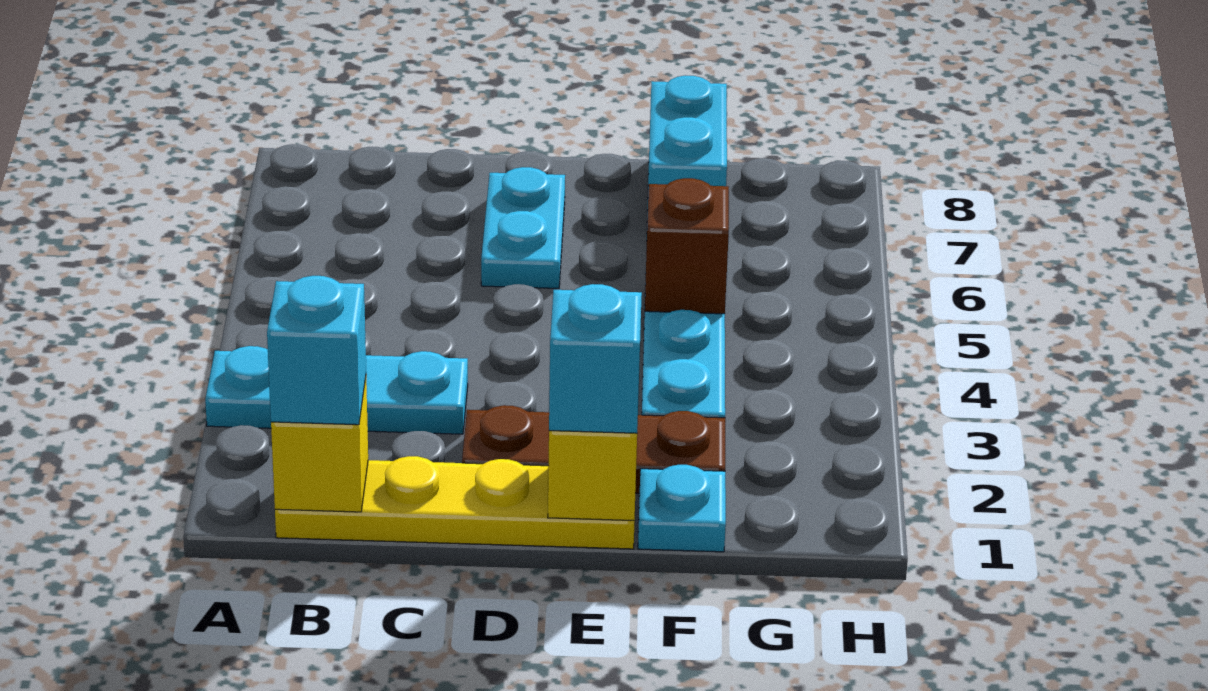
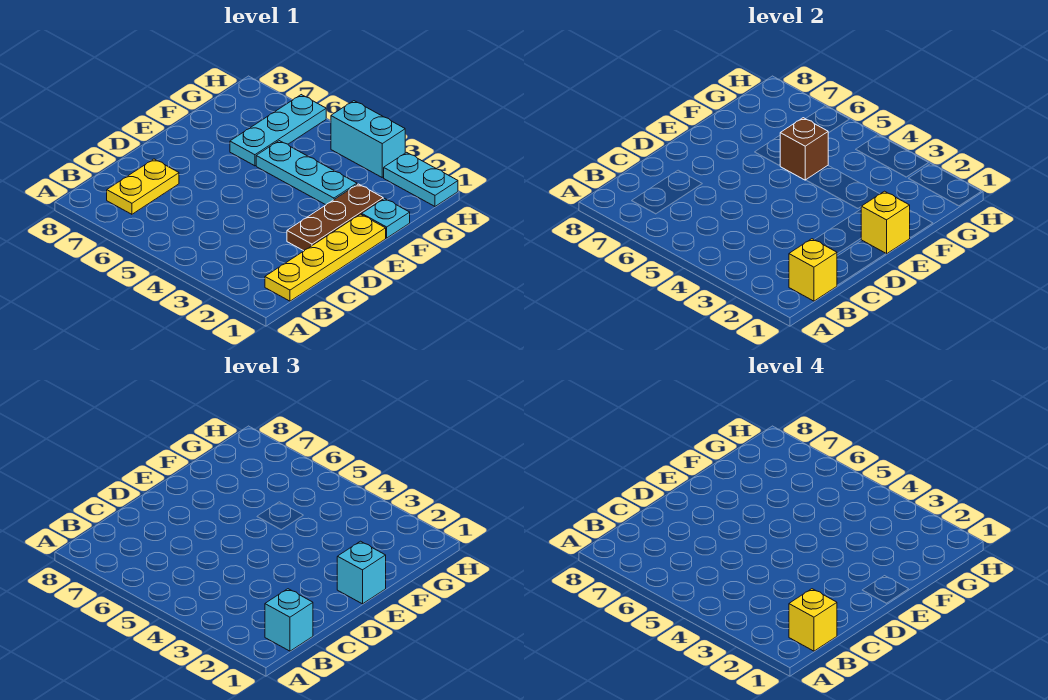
cyan 1x3 plate [205,346,468,434] -> cyan 1x3 plate moved to [230,95,326,166]
none -> yellow 1x1 brick [789,589,837,651]
none -> yellow 1x2 plate [107,159,179,214]
cyan 1x2 plate [481,167,565,288] -> cyan 1x2 plate moved to [384,152,458,206]
cyan 1x2 brick [647,76,727,220] -> cyan 1x2 brick moved to [331,101,405,177]

